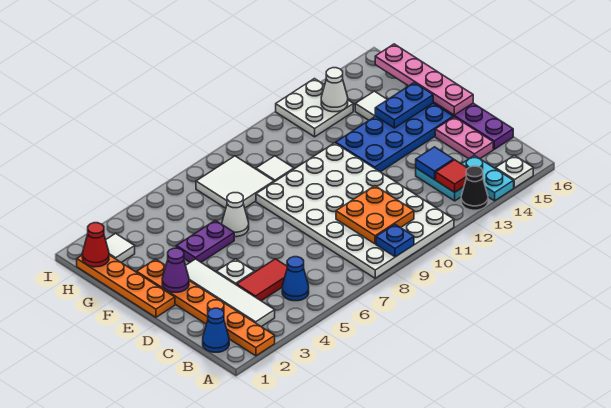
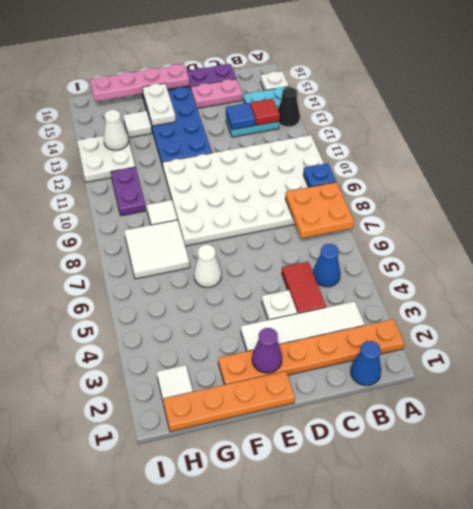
orange 2x2 plate [336,186,414,244] -> orange 2x2 plate moved to [285,182,354,238]
purple 1x2 plate [176,220,234,262] -> purple 1x2 plate moved to [111,167,146,216]
blue 1x2 plate [375,83,433,128] -> white 1x2 plate [142,83,176,126]
red 1x1 cone [82,223,109,267] -> none

